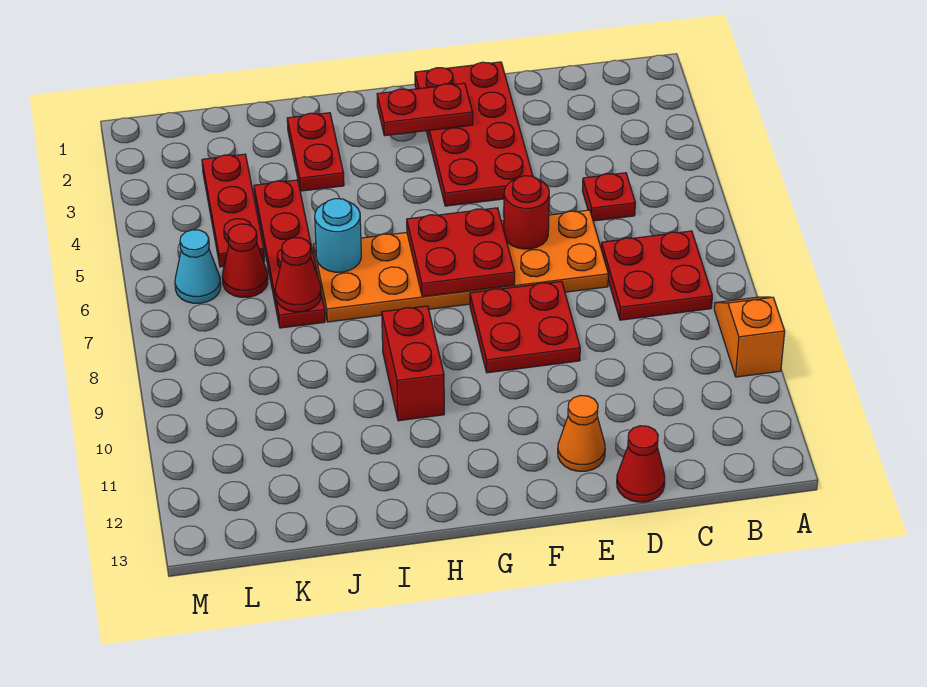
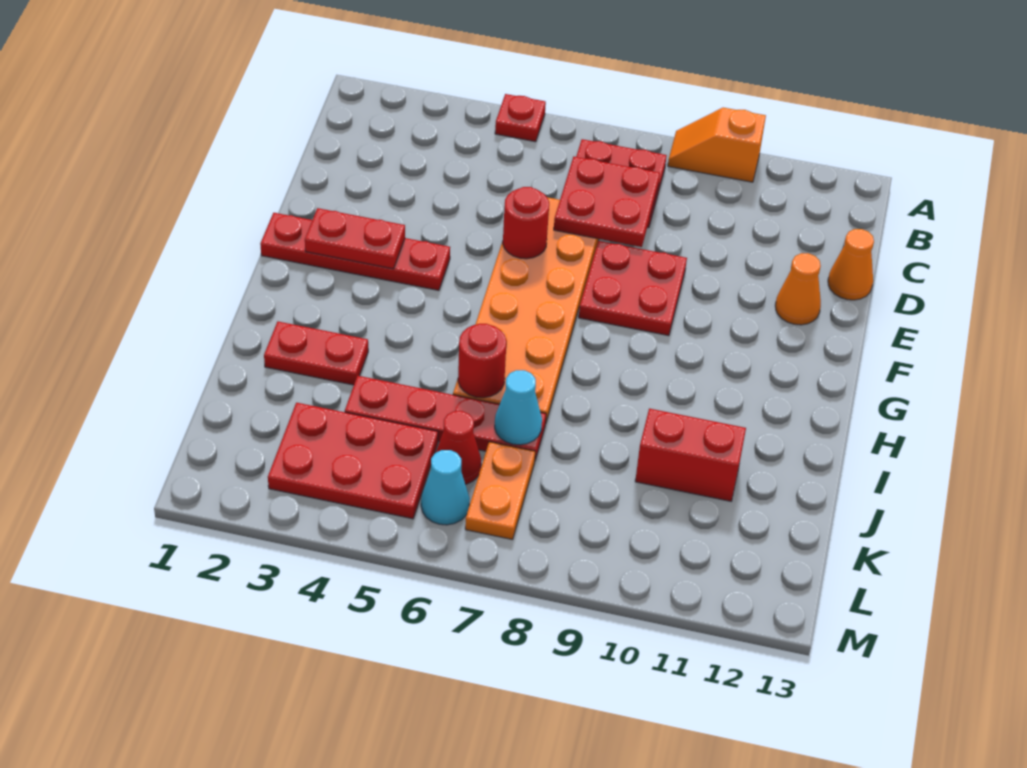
red 1x1 plate [582,173,635,221] -> red 1x1 plate moved to [495,94,546,142]
red 1x1 cone [617,426,665,502] -> orange 1x1 cone [828,229,874,300]
red 2x4 plate [415,62,533,206] -> red 1x4 plate [260,213,450,290]
red 1x2 plate [377,83,473,136] -> red 1x2 plate turned to [305,208,405,269]
red 2x2 plate [407,208,515,297] -> red 2x2 plate moved to [554,157,660,247]
red 1x2 brick [382,306,444,421] -> red 1x2 brick moved to [635,409,746,501]
cyan 1x1 round brick [315,199,361,272] -> red 1x1 round brick [458,324,507,398]
red 1x1 cone [275,238,321,312] -> cyan 1x1 cone [495,370,542,445]
red 1x3 plate [202,154,264,267] -> red 2x3 plate [268,403,438,519]
none -> orange 1x2 plate [465,442,535,540]

